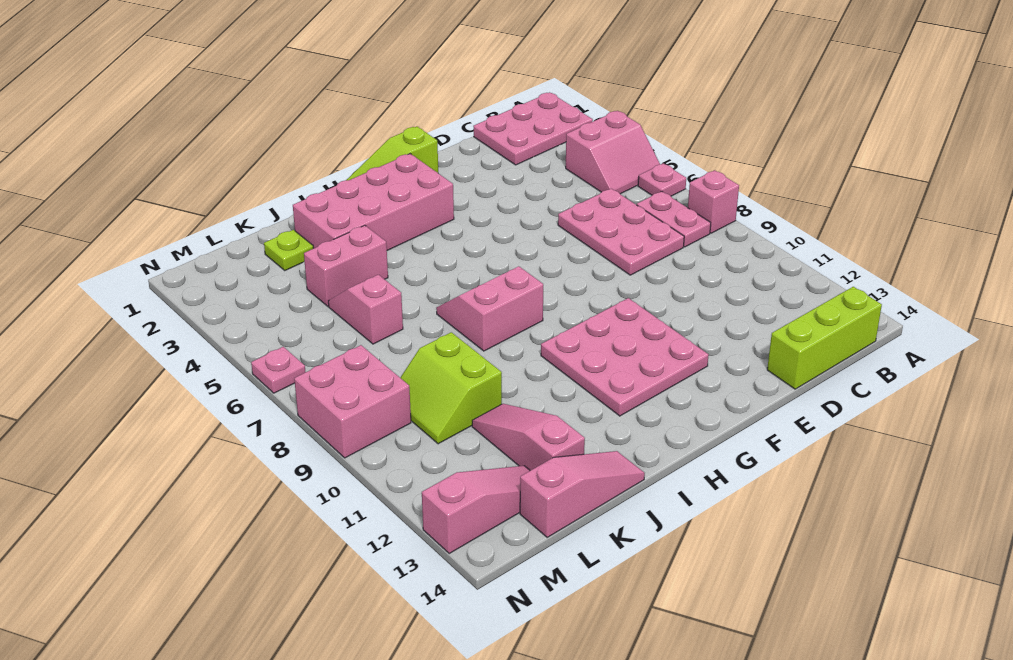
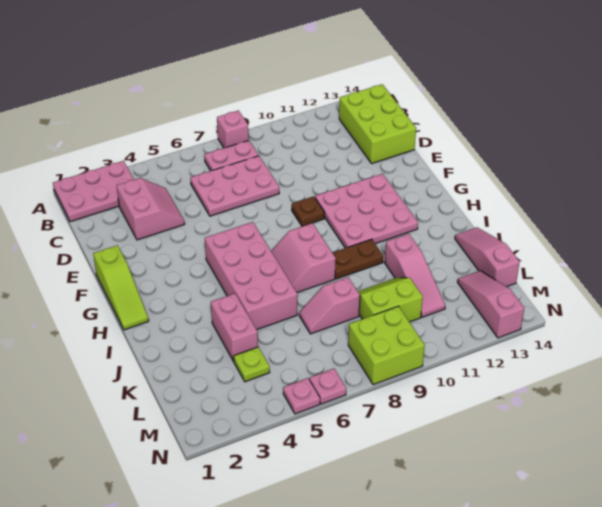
pink 2x3 plate [473,92,593,165] -> pink 2x3 plate turned to [53,161,134,222]
pink 2x2 slope [566,111,660,194] -> pink 2x2 slope moved to [117,178,185,240]
pink 1x1 plate [638,163,686,196] -> pink 1x1 plate moved to [283,378,320,414]
lime 1x3 brick [767,287,882,389] -> lime 2x3 brick [339,84,416,163]
none -> brown 1x1 plate [292,196,325,226]
pink 2x4 brick [293,154,454,251] -> pink 2x4 brick moved to [205,222,297,330]
none -> brown 1x2 plate [333,239,383,279]
lime 1x1 plate [264,230,313,270] -> lime 1x1 plate moved to [234,347,270,382]
pink 1x2 slope [328,275,403,344] -> pink 1x2 slope moved to [299,277,360,334]
lime 2x2 slope [400,332,502,444] -> lime 2x2 slope turned to [358,278,423,322]
pink 1x3 slope [472,404,585,471] -> pink 1x3 slope turned to [385,234,445,317]
pink 2x2 brick [294,345,411,458] -> lime 2x2 brick [348,306,425,385]

